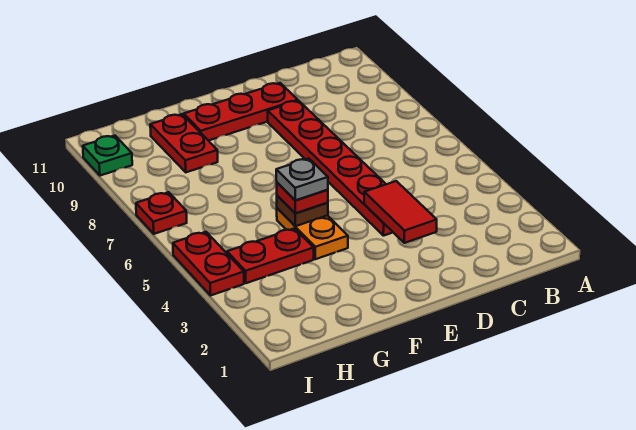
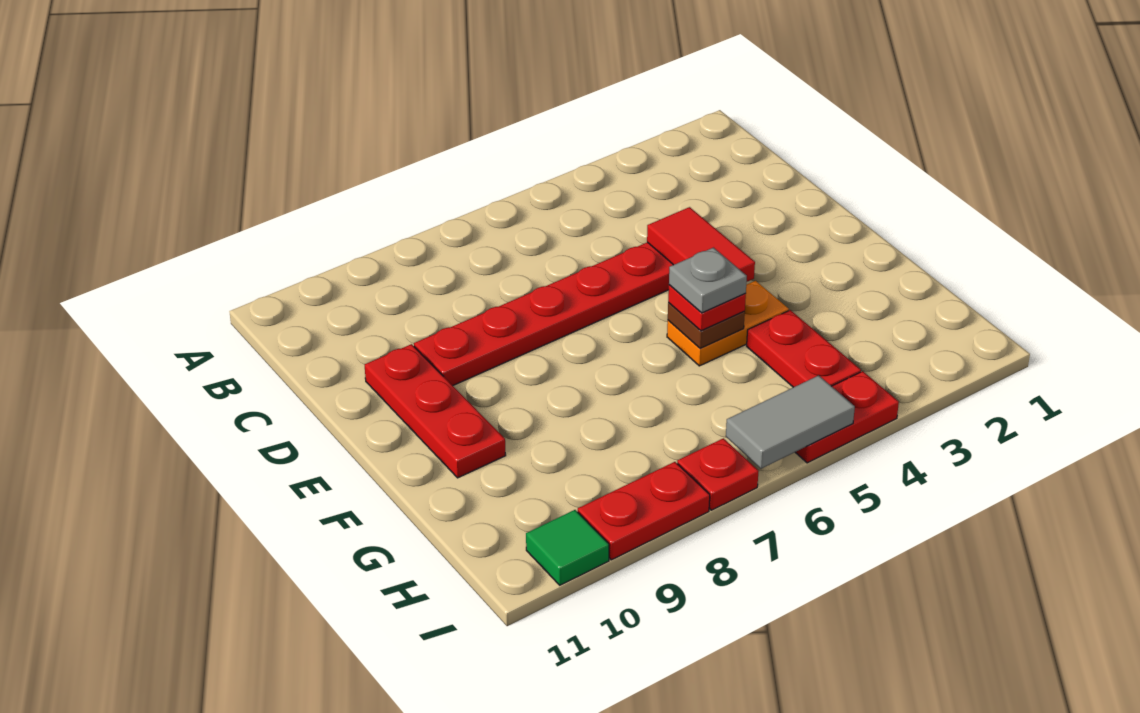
red 1x2 tile [364,181,437,243] -> red 1x2 tile turned to [647,207,755,282]
red 1x2 plate [150,114,218,172] -> red 1x2 plate moved to [578,462,710,560]
none -> grey 1x2 tile [726,375,855,469]
green 1x1 plate [83,136,132,176] -> green 1x1 tile [526,510,609,585]

